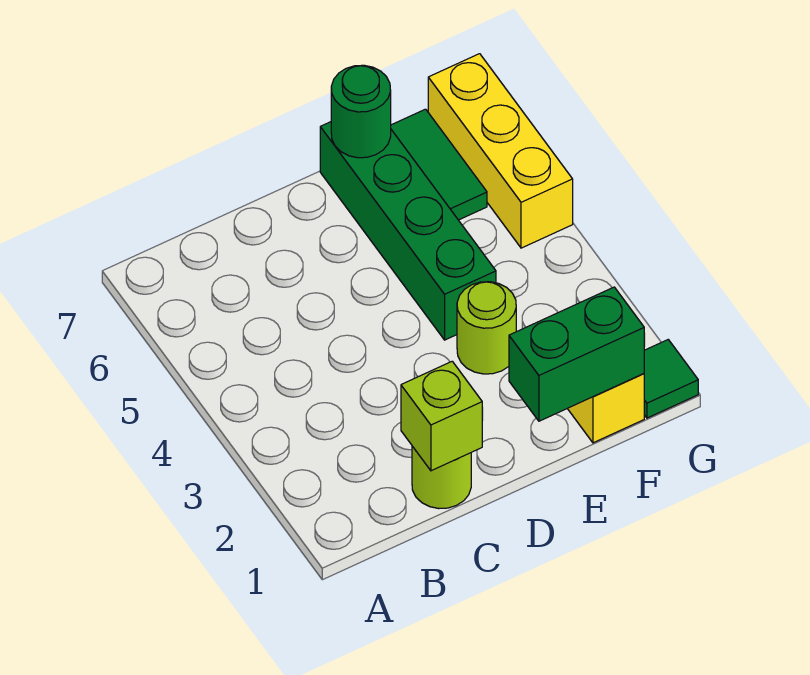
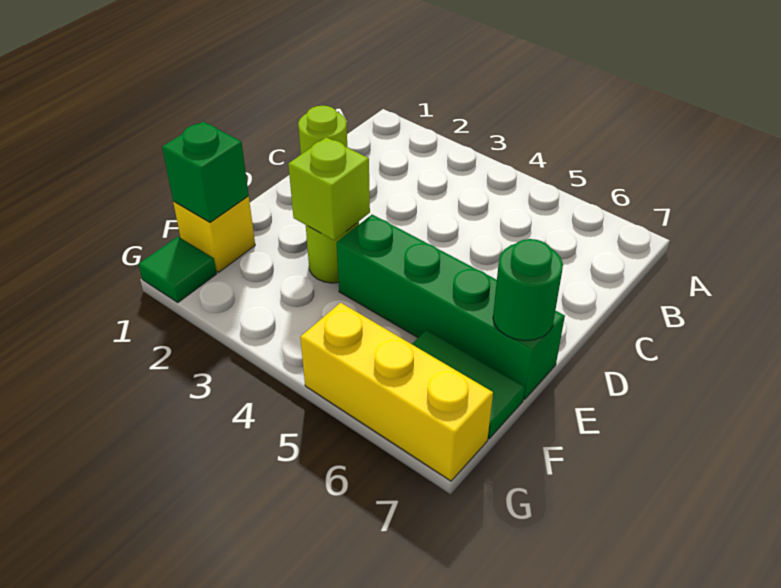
lime 1x1 brick [401,361,482,471] -> lime 1x1 brick moved to [288,137,370,240]
green 1x2 brick [509,287,644,421] -> green 1x1 brick [162,122,249,222]

